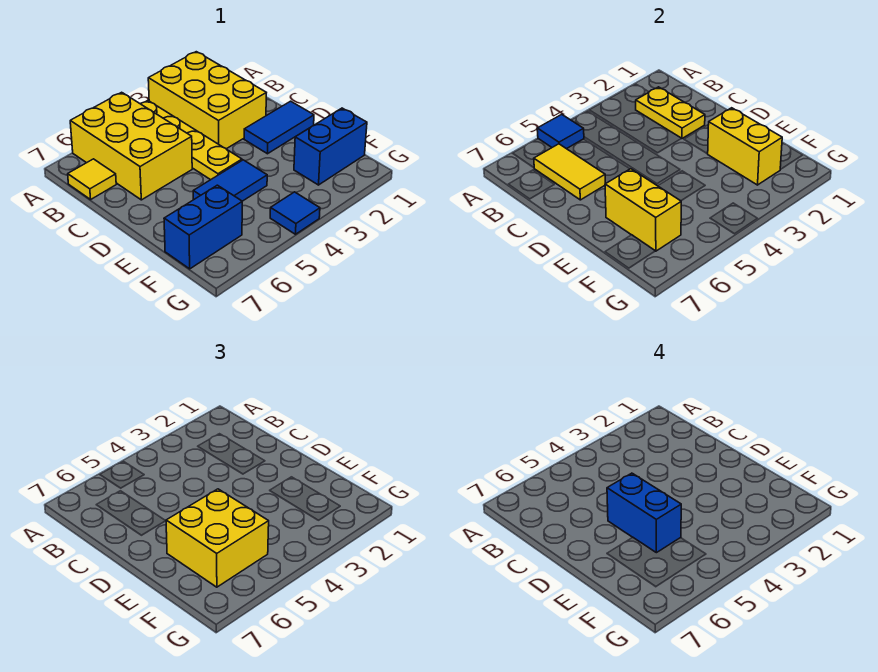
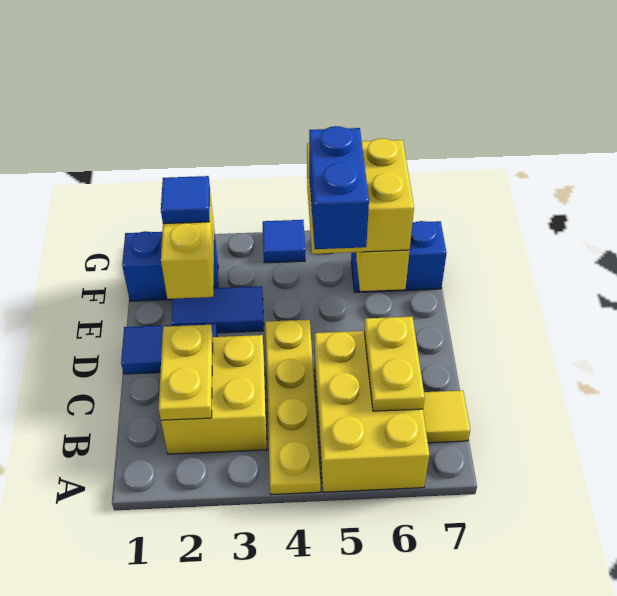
yellow 2x3 brick [148,52,266,149] -> yellow 2x2 brick [161,335,267,454]
blue 1x1 tile [537,115,584,149] -> blue 1x1 tile moved to [161,176,210,224]
yellow 1x2 tile [534,144,605,200] -> yellow 1x2 plate [364,317,425,411]
blue 1x2 tile [193,160,267,201] -> blue 1x2 tile moved to [171,286,264,333]

